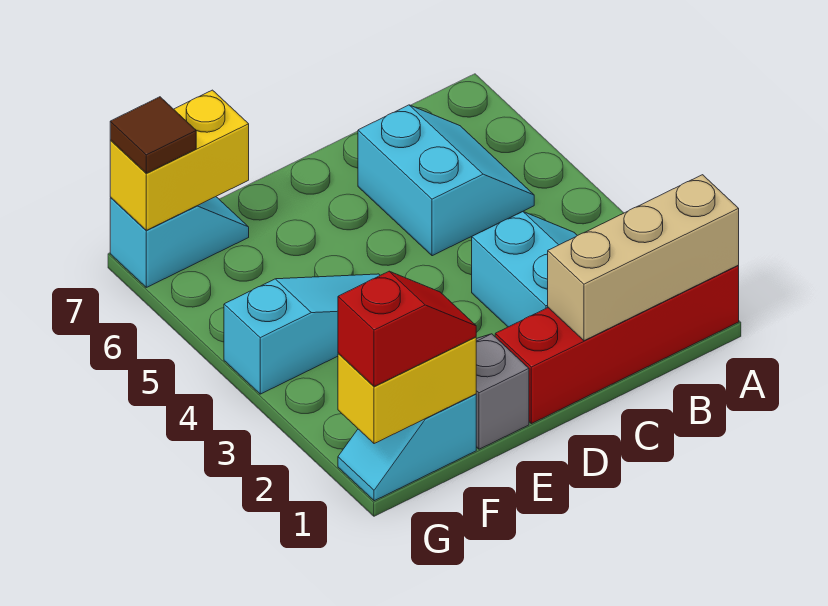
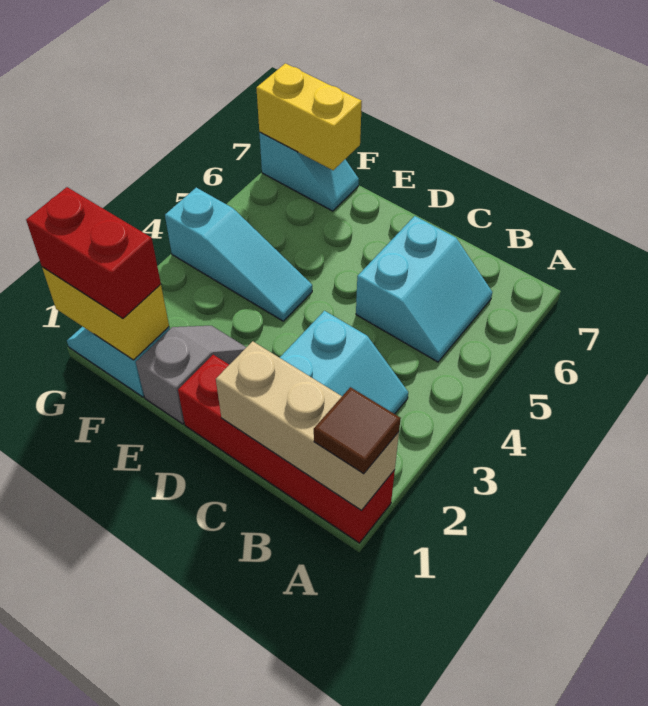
red 1x2 slope [338,271,476,387] -> red 1x2 brick [26,187,161,319]
brown 1x1 tile [110,97,196,173] -> brown 1x1 tile moved to [314,387,401,474]

